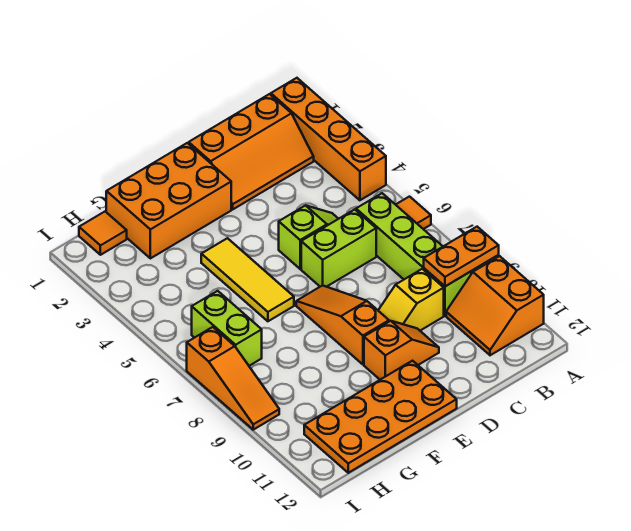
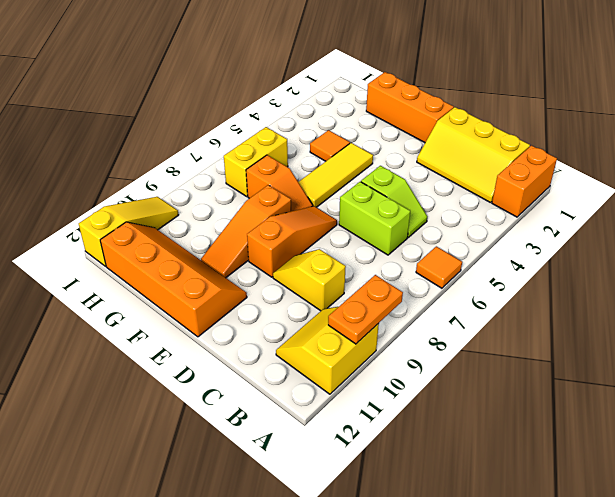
orange 1x4 brick [271,78,386,200] -> orange 1x2 brick [492,146,557,217]
orange 1x2 plate [424,227,499,286] -> orange 1x2 plate turned to [328,275,403,344]
orange 2x2 slope [446,256,544,355] -> yellow 2x2 slope [276,307,379,394]
orange 2x3 slope [189,94,314,209] -> yellow 2x3 slope [417,107,530,203]
lime 1x4 brick [356,193,471,316] -> none
orange 1x2 slope [364,321,439,380] -> orange 1x2 slope moved to [246,155,313,211]
orange 2x3 brick [106,143,231,258] -> orange 1x3 brick [366,72,454,143]
orange 2x4 plate [304,361,457,473] -> orange 2x4 slope [100,222,247,337]
orange 1x1 tile [79,212,127,255] -> orange 1x1 tile moved to [310,130,350,161]
lime 1x2 brick [192,291,262,366] -> yellow 1x2 brick [224,127,288,196]
orange 1x3 slope [187,327,279,430] -> orange 1x3 slope moved to [201,185,291,278]
none -> yellow 1x3 slope [79,197,178,266]

